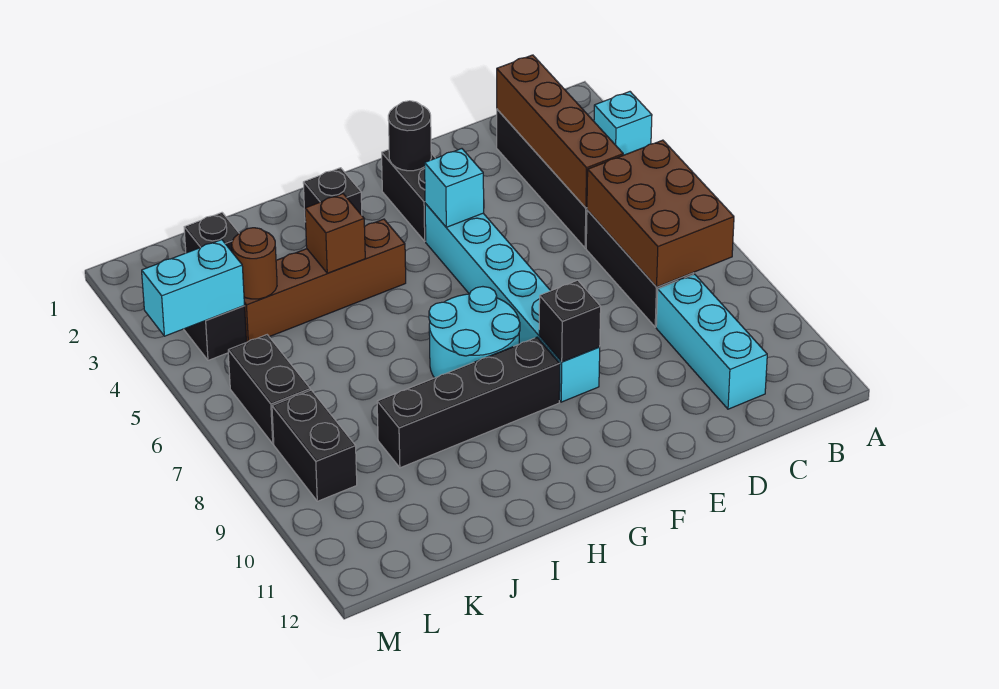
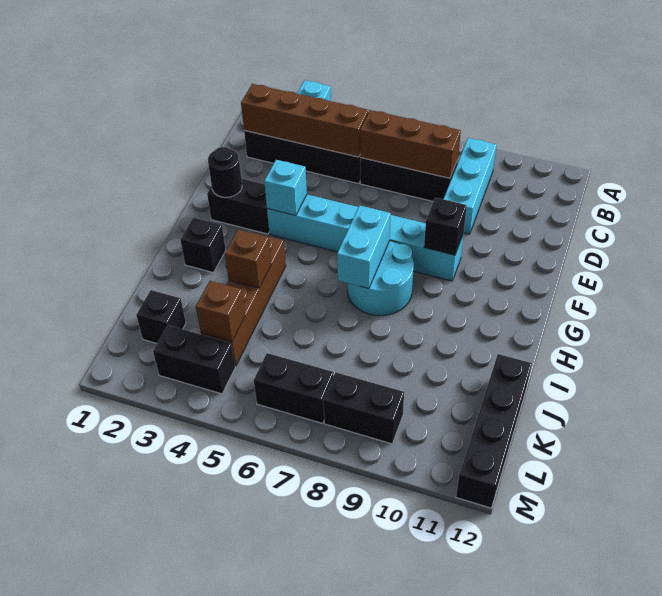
brown 2x3 brick [587,140,734,287] -> brown 1x3 brick [360,110,461,178]
cyan 1x3 brick [656,274,767,409] -> cyan 1x3 brick turned to [444,138,497,234]
black 1x4 brick [377,337,560,468] -> black 1x4 brick moved to [456,354,532,508]
brown 1x1 round brick [232,228,277,299] -> brown 1x1 brick [196,281,245,341]
cyan 1x2 brick [142,240,244,336] -> cyan 1x2 brick moved to [337,205,391,289]

